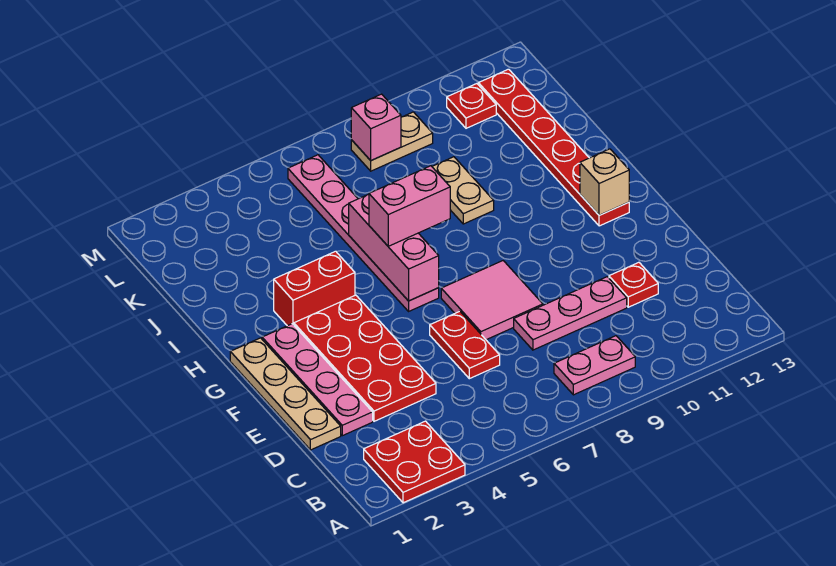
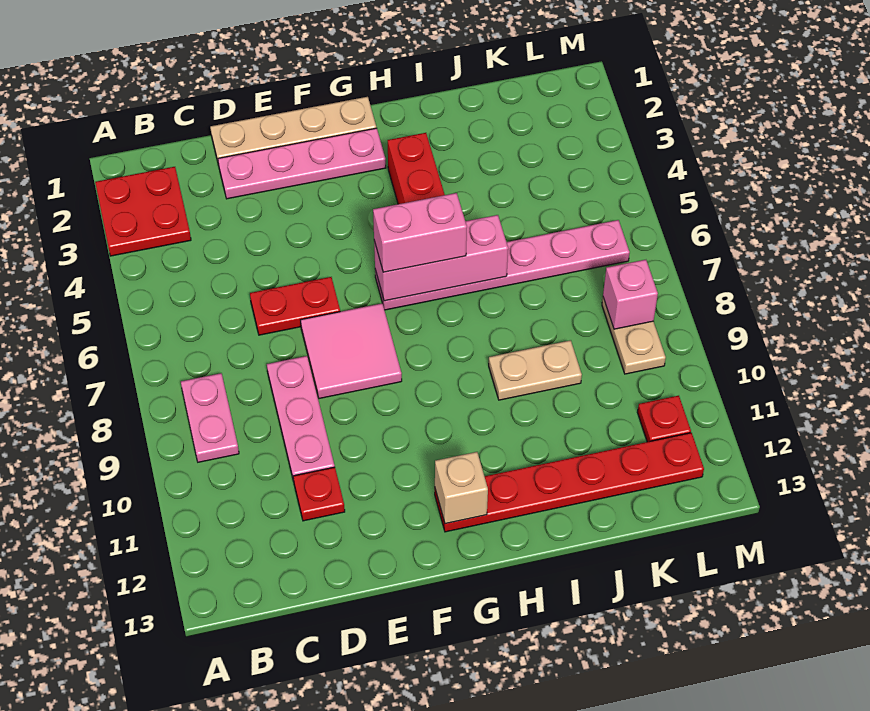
red 2x4 plate [294,295,436,421] -> none
pink 1x2 brick [369,166,450,246] -> pink 1x2 brick turned to [373,193,467,272]

